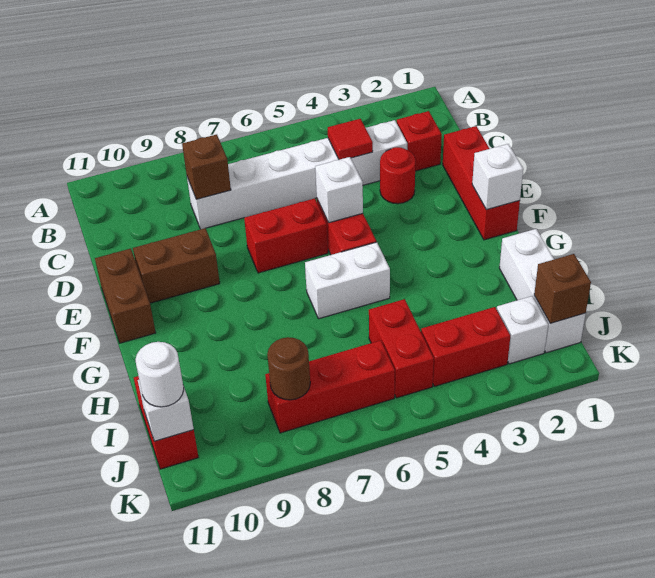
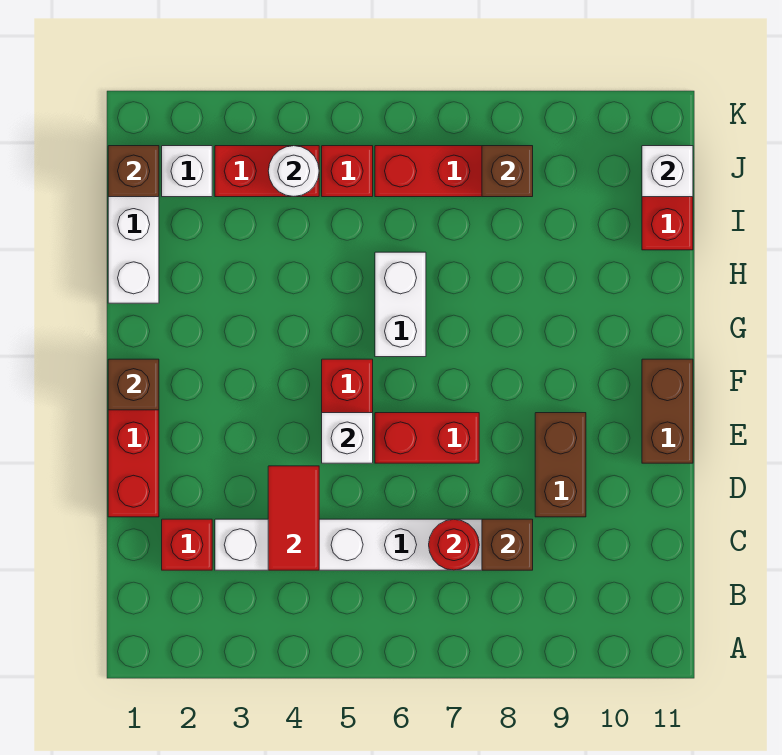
red 1x1 tile [328,119,373,160] -> red 1x2 tile [268,466,319,570]
red 1x1 round brick [380,147,415,204] -> red 1x1 round brick moved to [429,519,479,570]
brown 1x2 brick [133,228,220,303] -> brown 1x2 brick turned to [535,413,586,517]
white 1x1 brick [472,144,523,210] -> brown 1x1 brick [108,359,159,410]
white 1x2 brick [305,242,390,319] -> white 1x2 brick turned to [375,252,426,357]
red 1x2 brick [369,299,434,398] -> red 1x1 brick [322,146,373,197]
brown 1x1 round brick [267,337,310,400] -> brown 1x1 brick [482,146,533,197]
white 1x1 round brick [136,342,184,407] -> white 1x1 round brick moved to [268,146,319,197]

